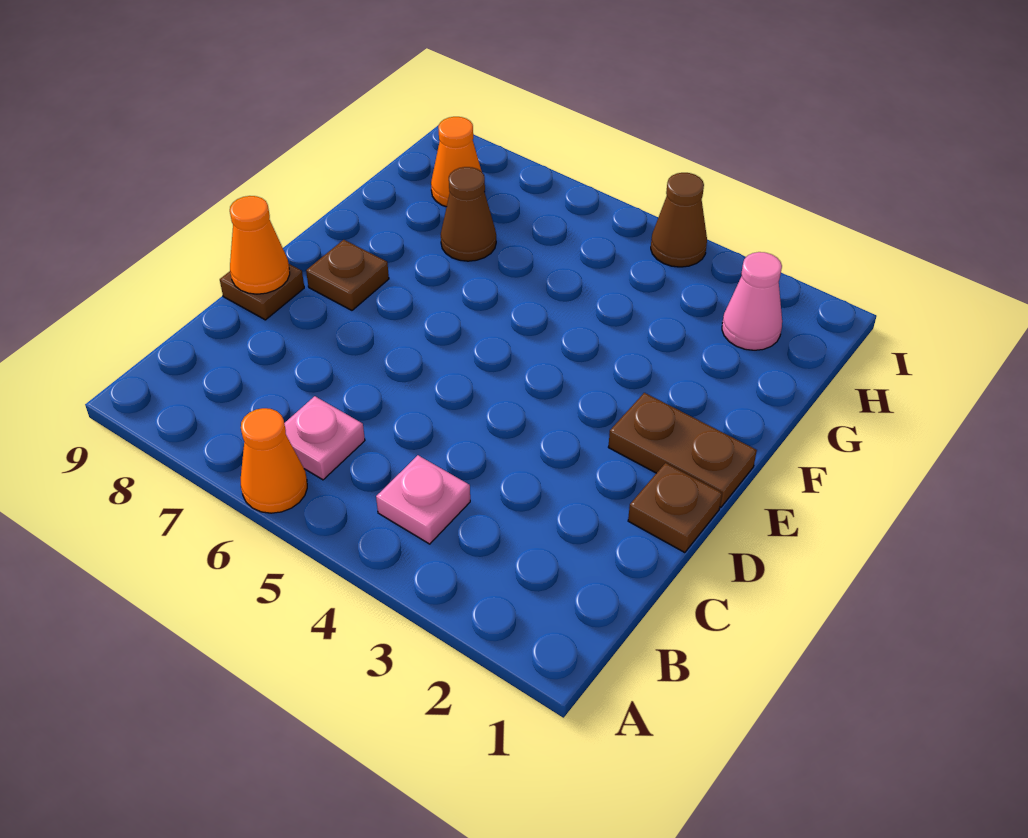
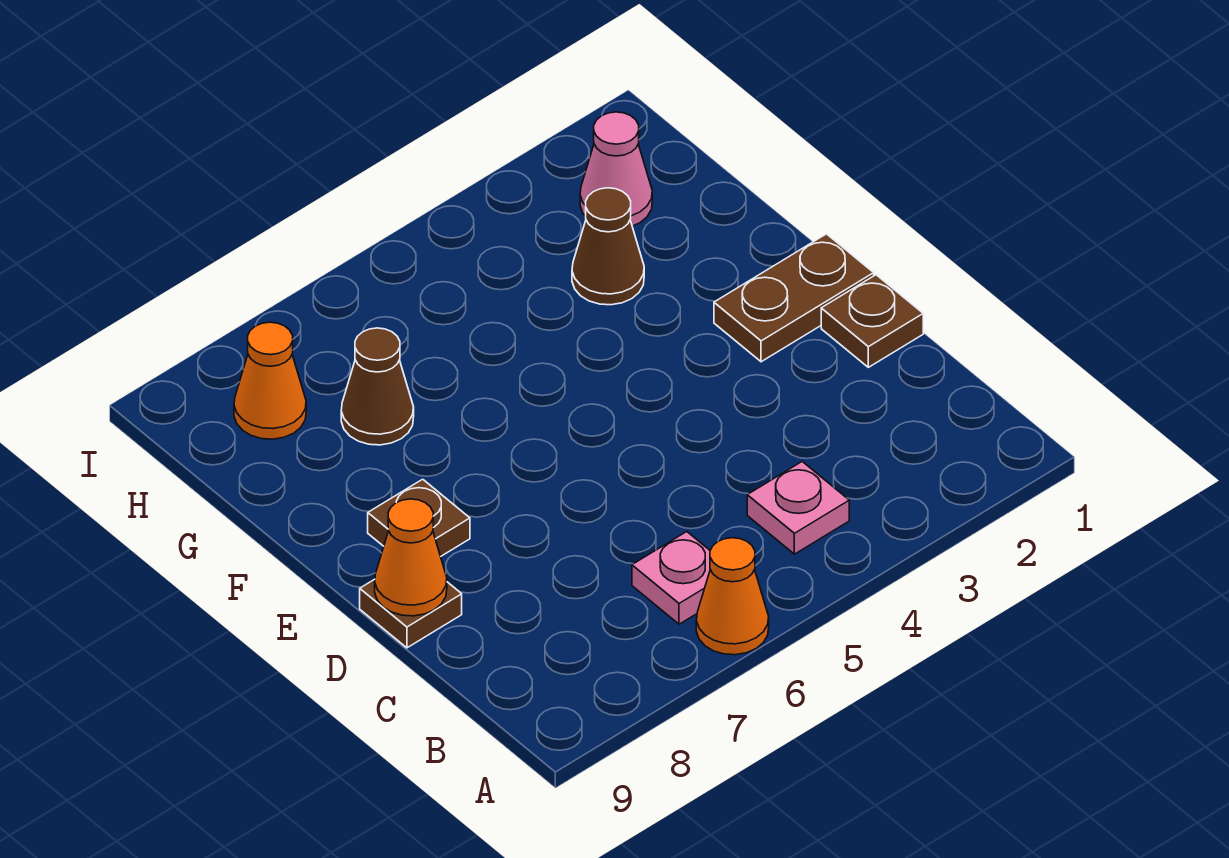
brown 1x1 cone [651,173,707,267] -> brown 1x1 cone moved to [572,188,644,305]

